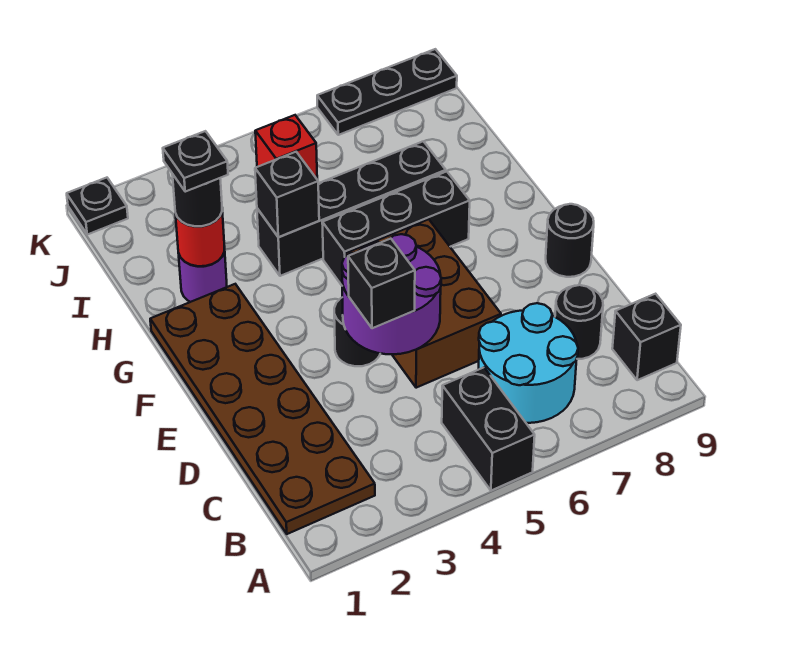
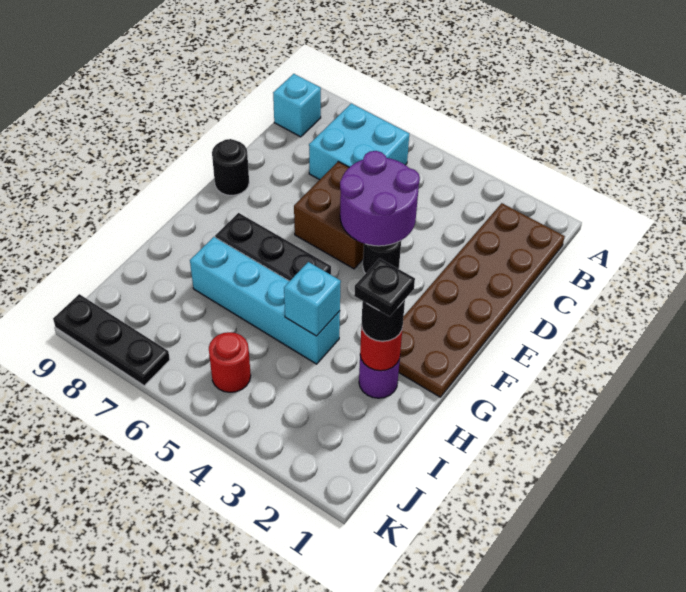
black 1x2 brick [442,368,535,491] -> none
cyan 2x2 round brick [479,303,578,423] -> cyan 2x2 brick [309,103,409,180]
black 1x1 brick [612,294,681,380] -> cyan 1x1 brick [273,74,321,137]
black 1x1 round brick [555,285,603,359] -> none
black 1x1 brick [348,239,415,328] -> none
brown 2x3 brick [346,219,501,388] -> brown 2x2 brick [294,162,364,269]
black 1x4 brick [257,141,446,276] -> cyan 1x4 brick [190,237,340,364]
black 1x1 brick [255,152,319,237] -> cyan 1x1 brick [284,262,341,336]
red 1x1 brick [255,115,317,179] -> red 1x1 round brick [209,332,251,393]
black 1x1 plate [67,178,128,235] -> none

